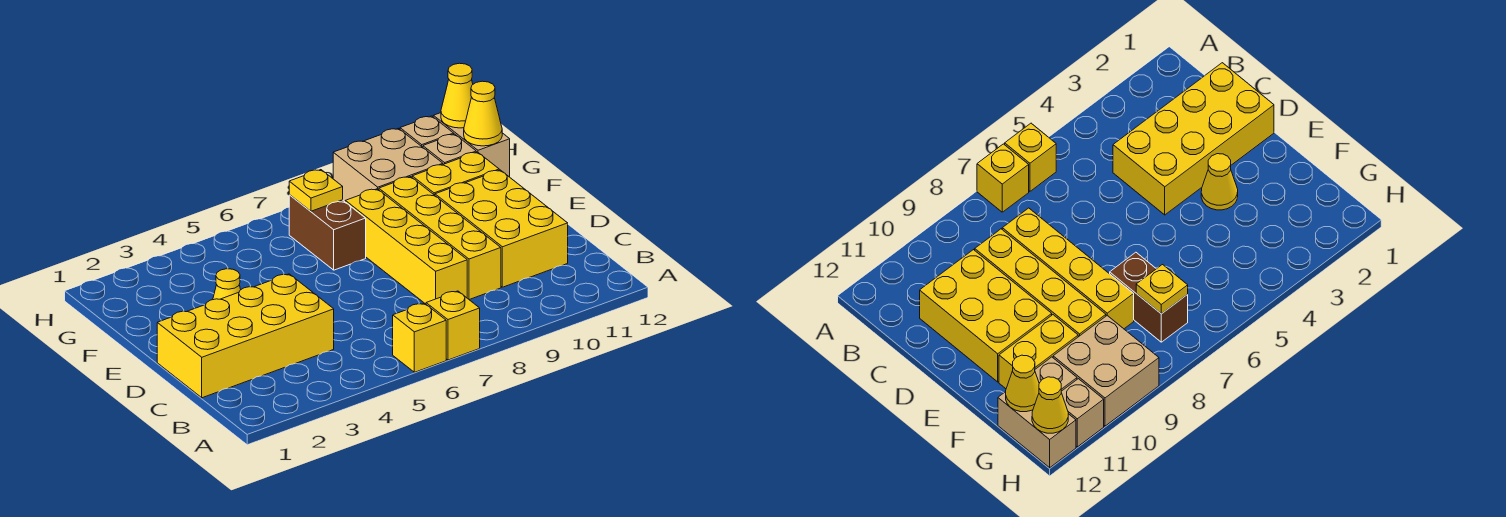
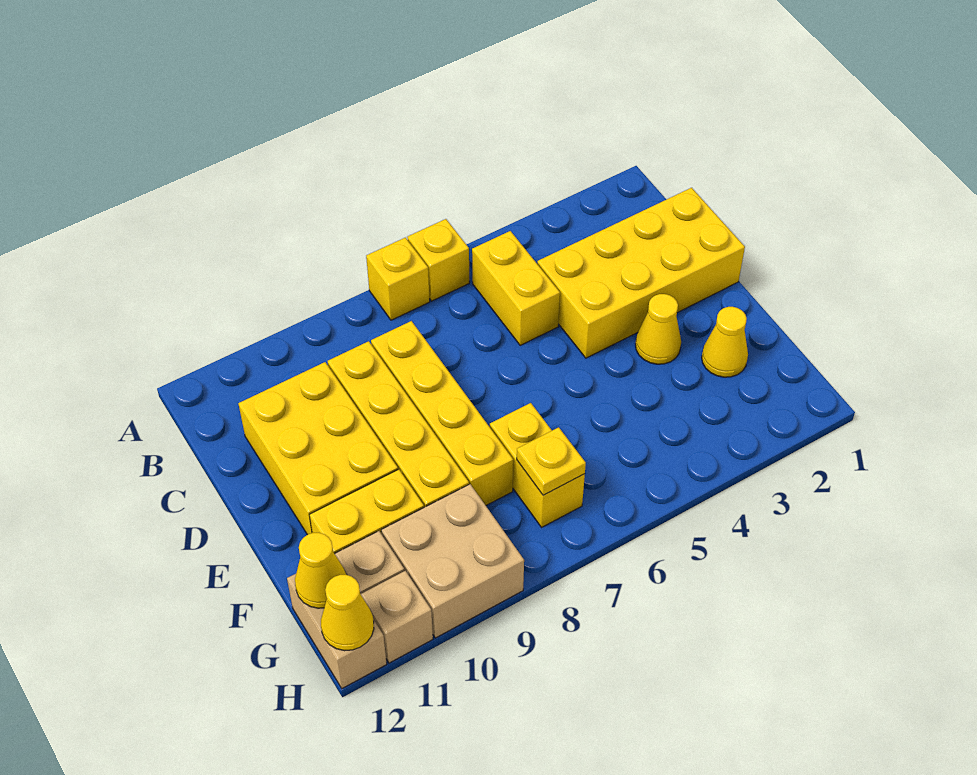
none -> yellow 1x2 brick [472,231,560,345]
none -> yellow 1x1 cone [702,307,748,377]
brown 1x2 brick [289,195,366,270] -> yellow 1x2 brick [490,403,585,527]

